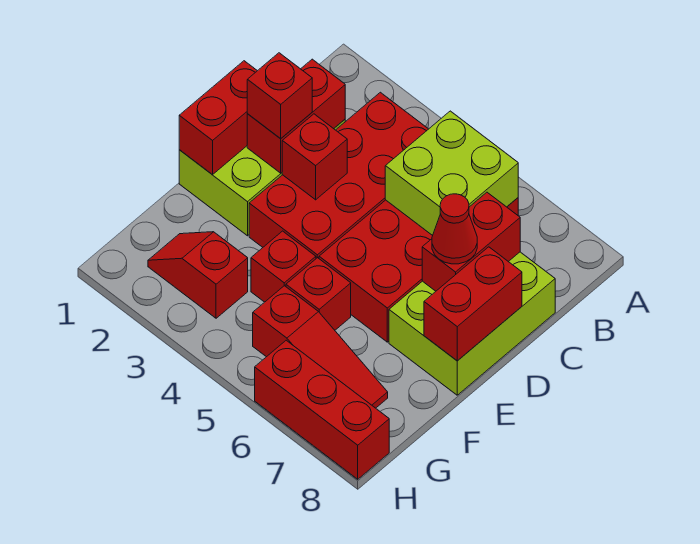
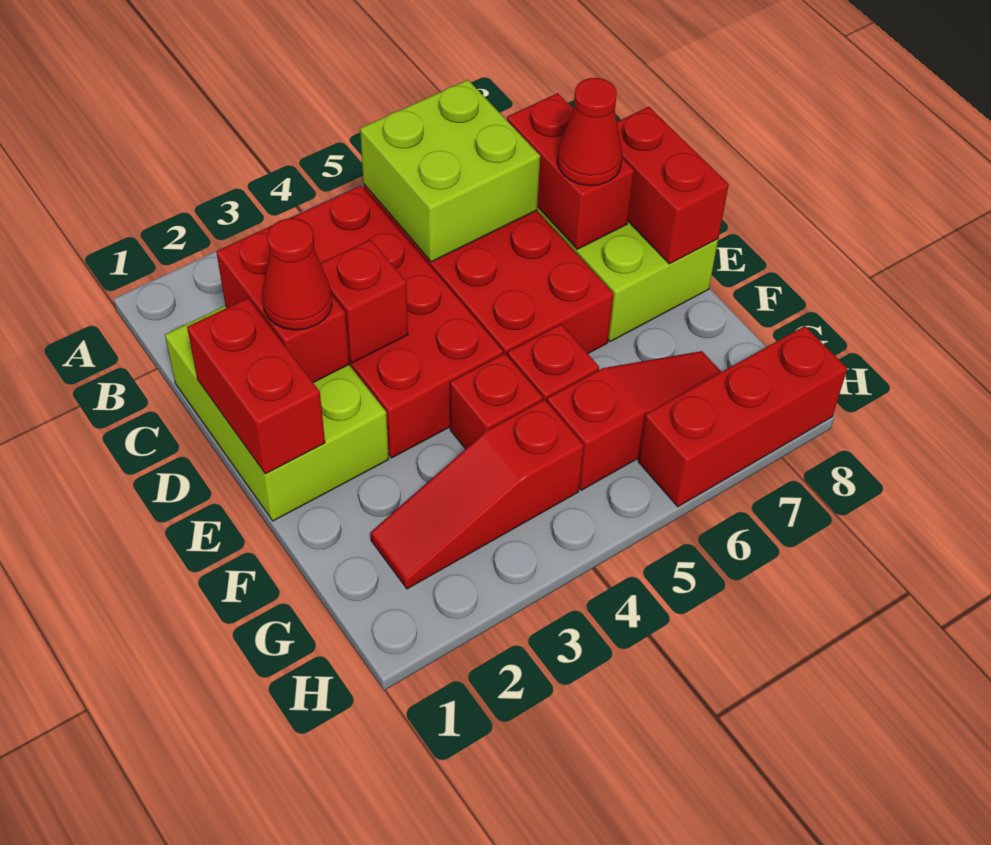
red 1x1 brick [247,53,312,139] -> red 1x1 cone [262,218,332,330]
red 1x2 slope [148,232,248,318] -> red 1x3 slope [371,400,584,589]

